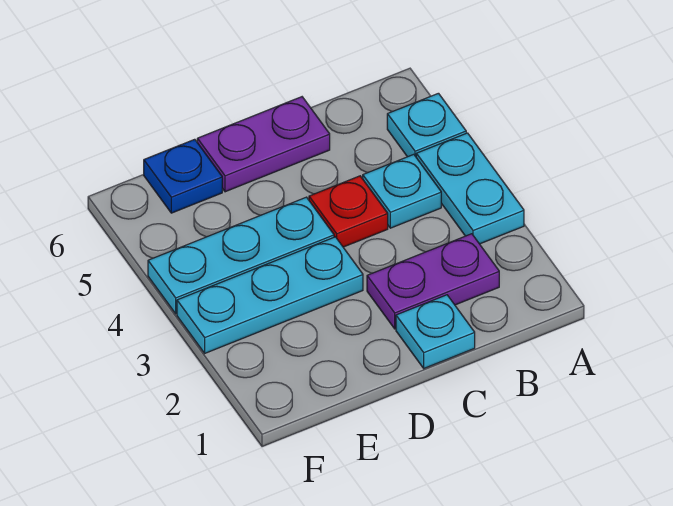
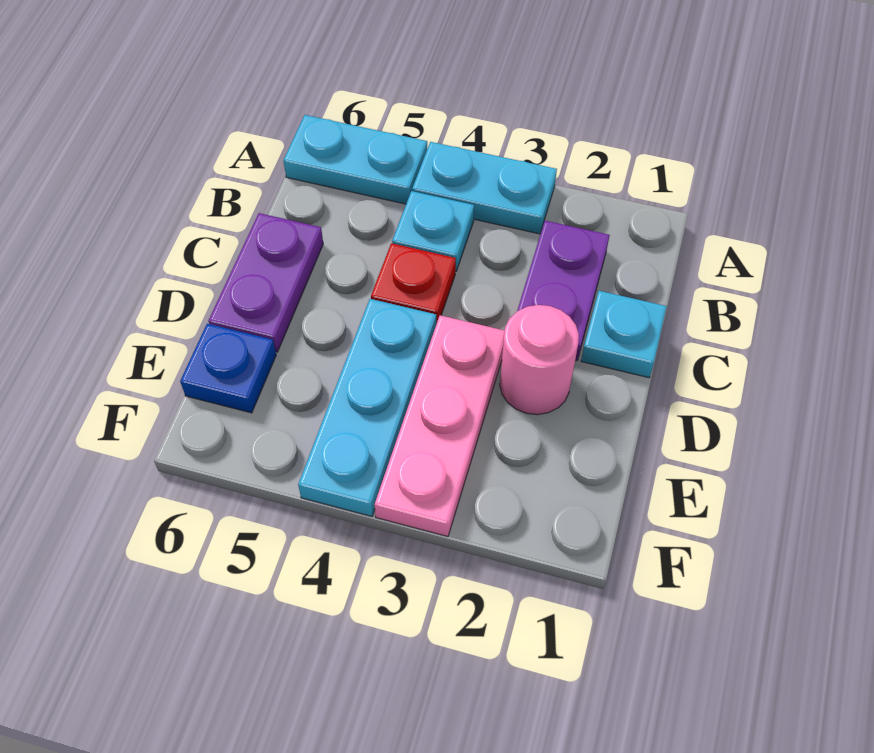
cyan 1x1 plate [387,93,466,157] -> cyan 1x2 plate [283,115,427,204]
none -> pink 1x1 round brick [500,305,579,415]
cyan 1x3 plate [177,237,363,353] -> pink 1x3 plate [374,315,505,537]

